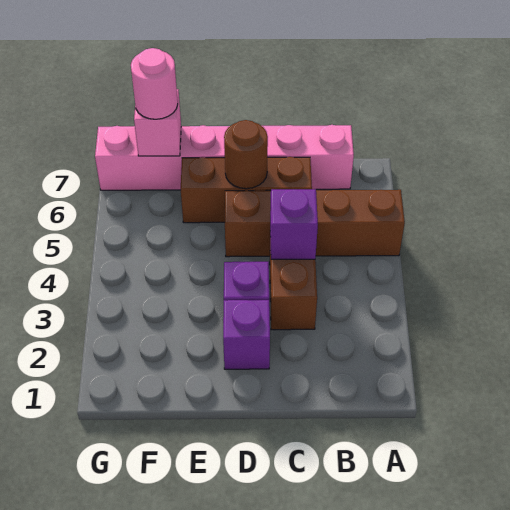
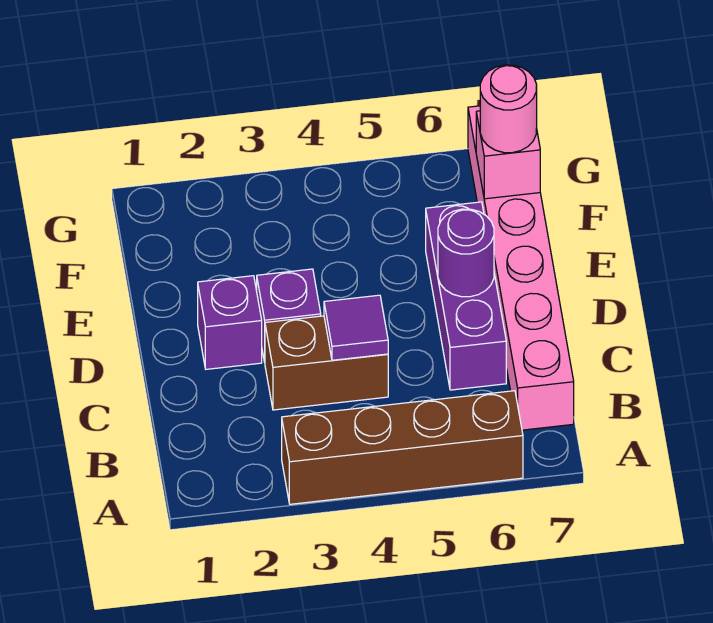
brown 1x4 brick [225,190,405,257] -> brown 1x4 brick turned to [282,391,523,504]
purple 1x1 brick [270,189,318,259] -> purple 1x1 tile [324,295,388,360]
brown 1x3 brick [181,157,312,223] -> purple 1x3 brick [426,202,506,390]
brown 1x1 round brick [224,120,268,189] -> purple 1x1 round brick [438,209,494,297]

